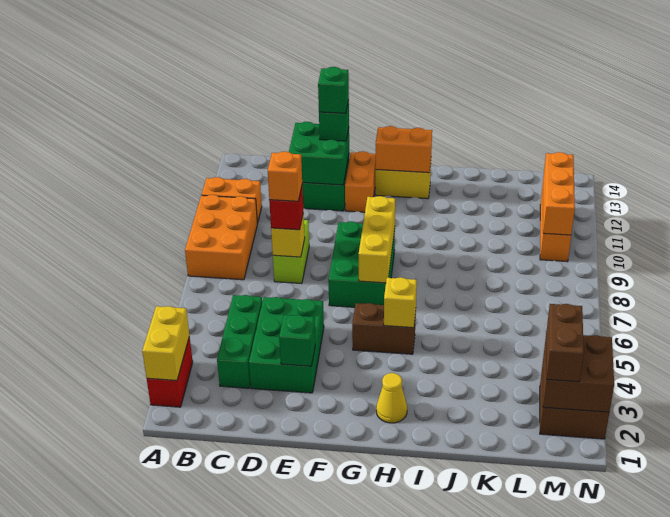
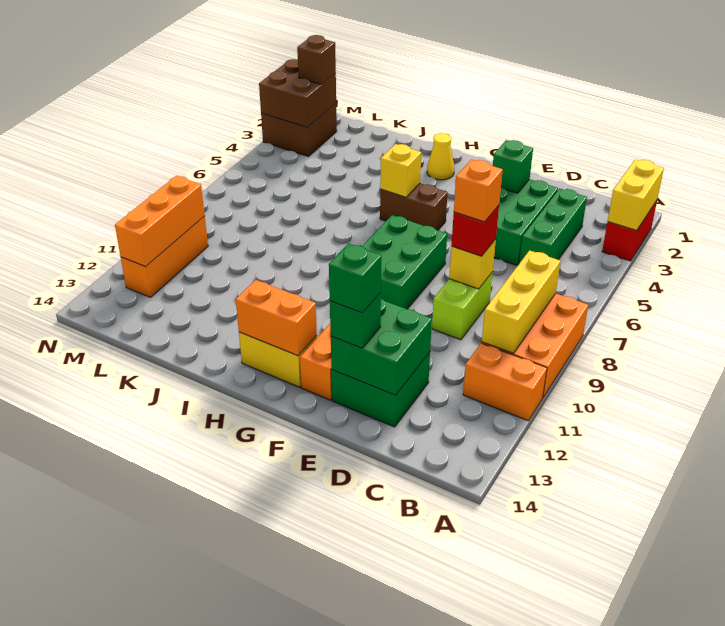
yellow 1x3 brick [359,196,395,283] -> yellow 1x3 brick moved to [482,250,560,353]
brown 1x2 brick [546,304,584,382] -> brown 1x1 brick [297,35,336,84]

